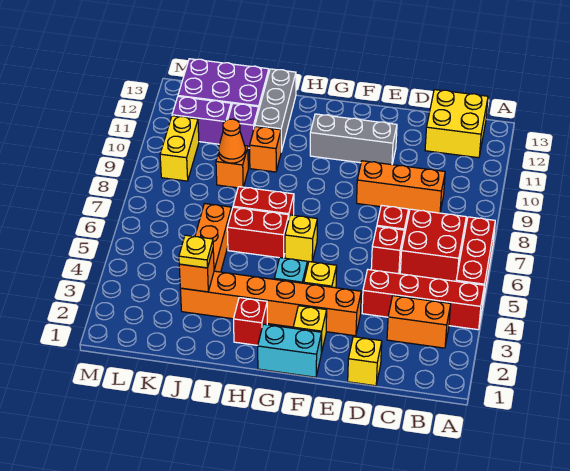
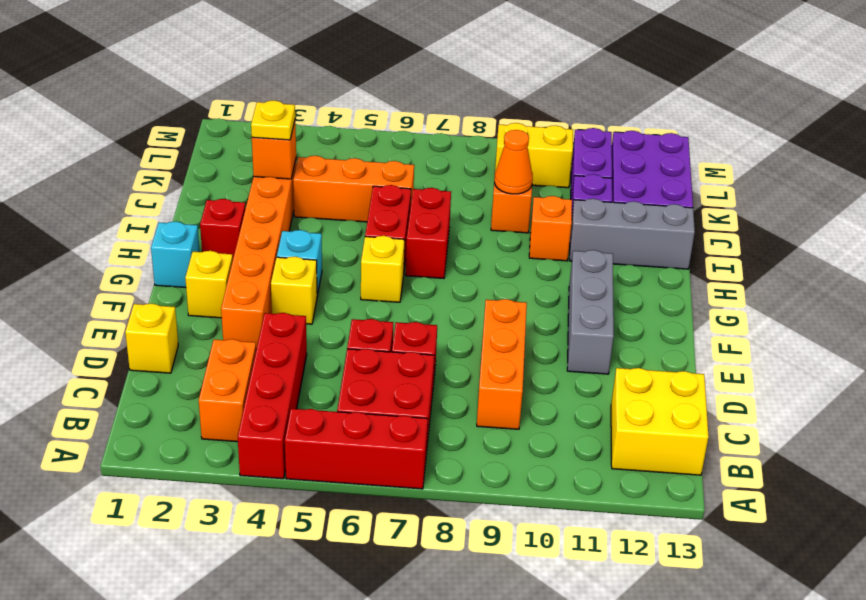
cyan 1x2 brick [258,324,322,377] -> cyan 1x1 brick [151,221,200,288]

